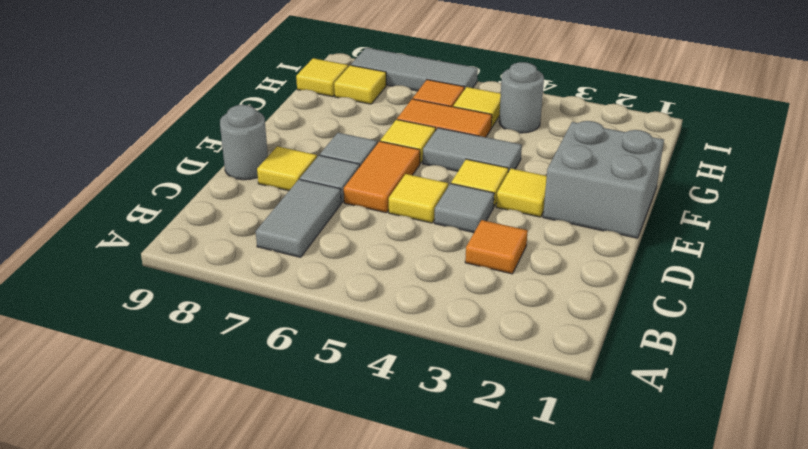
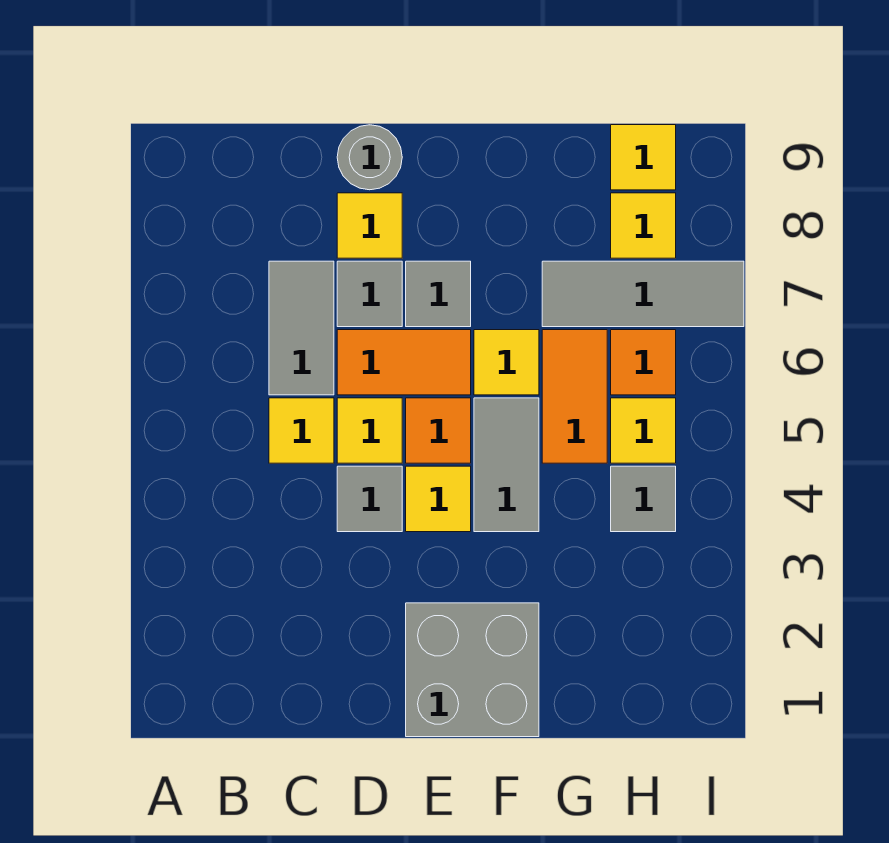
grey 1x2 tile [256,179,341,257] -> grey 1x2 tile turned to [269,261,334,395]
orange 1x1 tile [465,220,528,274] -> orange 1x1 tile moved to [406,398,471,463]
yellow 1x1 tile [496,169,547,217] -> yellow 1x1 tile moved to [269,398,334,463]
grey 1x1 round brick [499,62,544,133] -> grey 1x1 tile [611,466,676,532]
grey 1x3 tile [351,48,478,91] -> grey 1x3 tile turned to [542,261,744,327]

